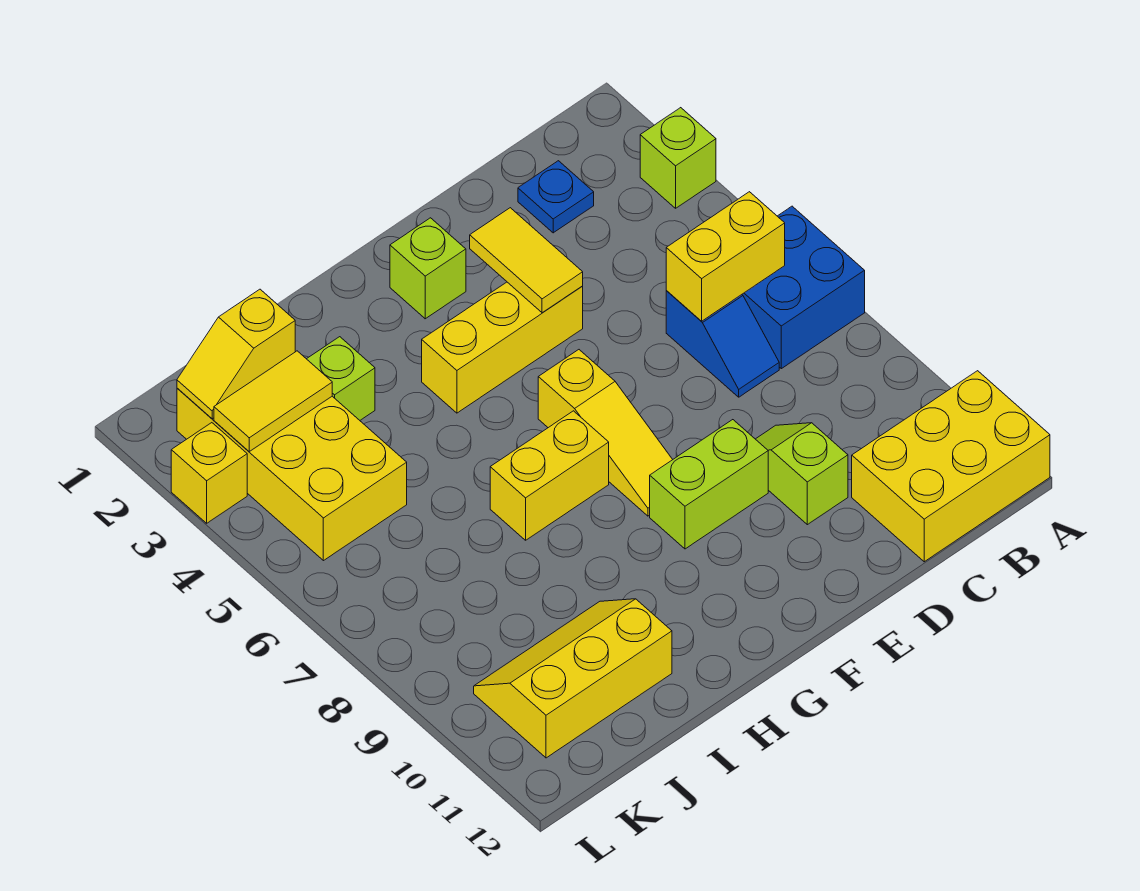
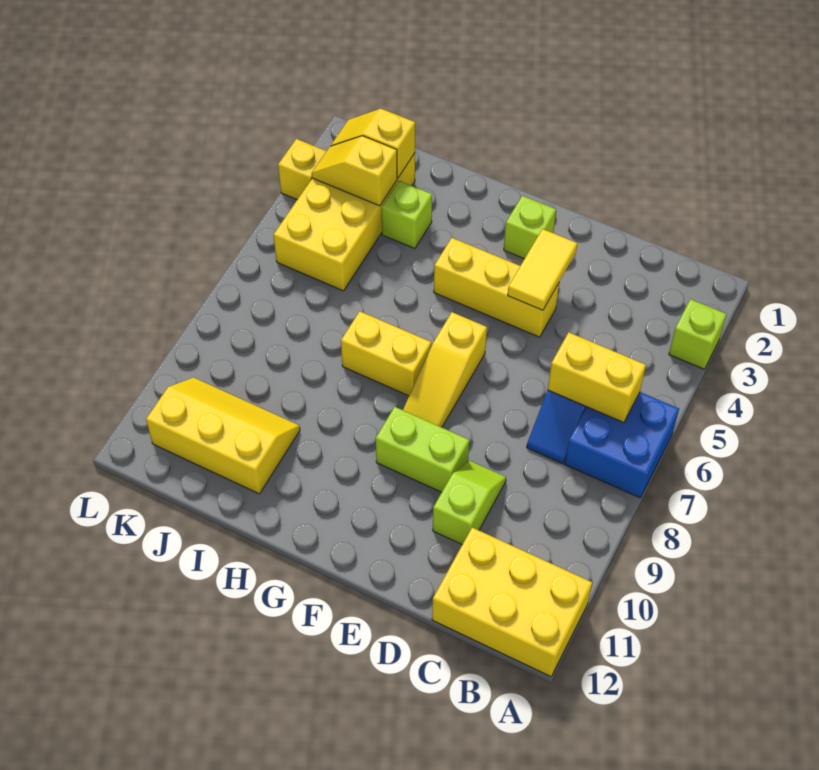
blue 1x1 plate [518,161,594,233] -> none
yellow 1x2 tile [214,351,332,451] -> yellow 1x2 slope [312,136,397,206]

